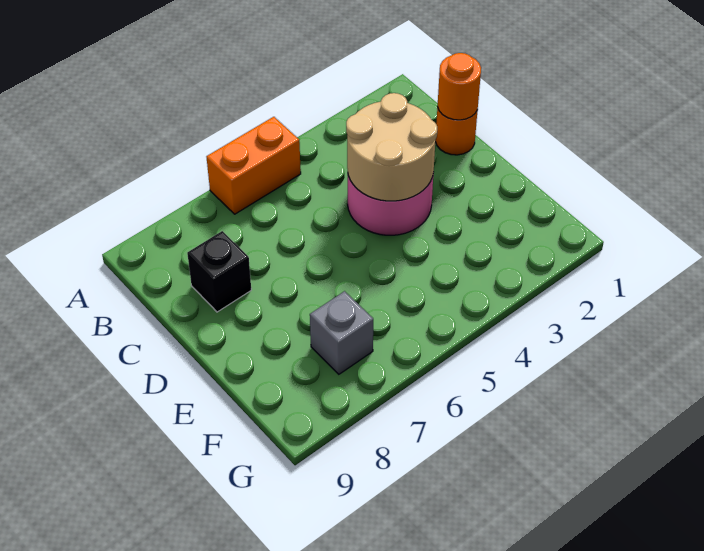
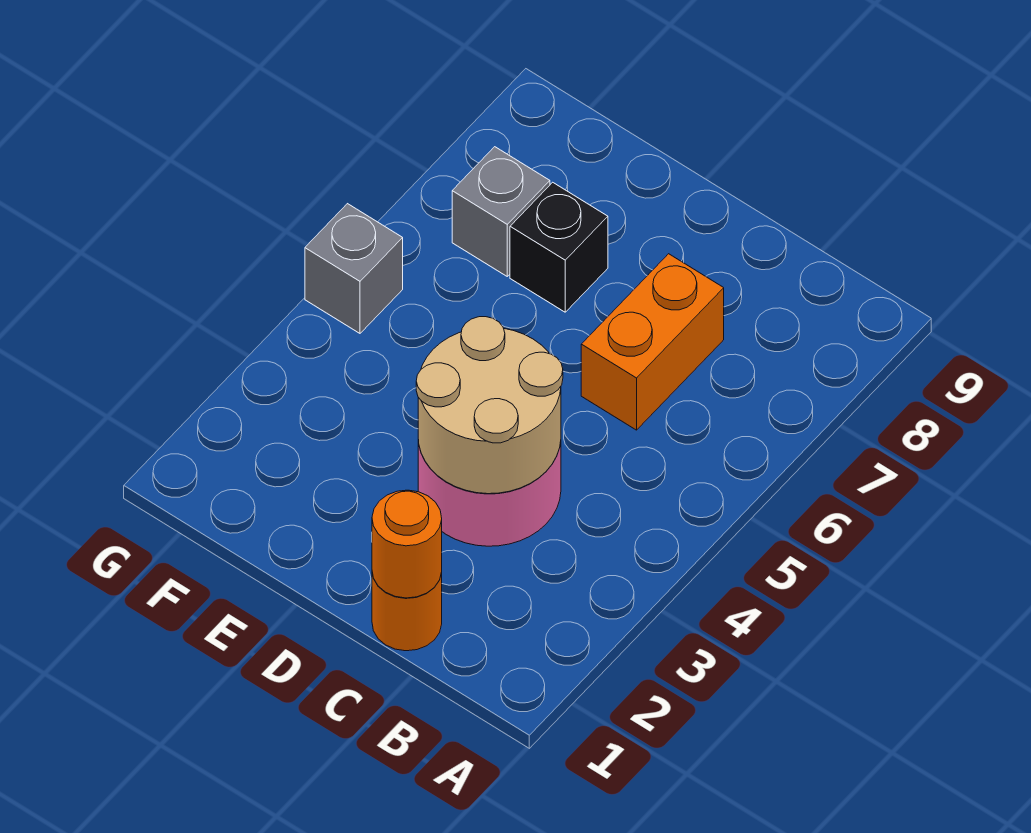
orange 1x2 brick [207,117,301,214] -> orange 1x2 brick moved to [581,254,724,430]
black 1x1 brick [187,231,251,312] -> black 1x1 brick moved to [510,182,608,312]
none -> grey 1x1 brick [305,204,403,333]

